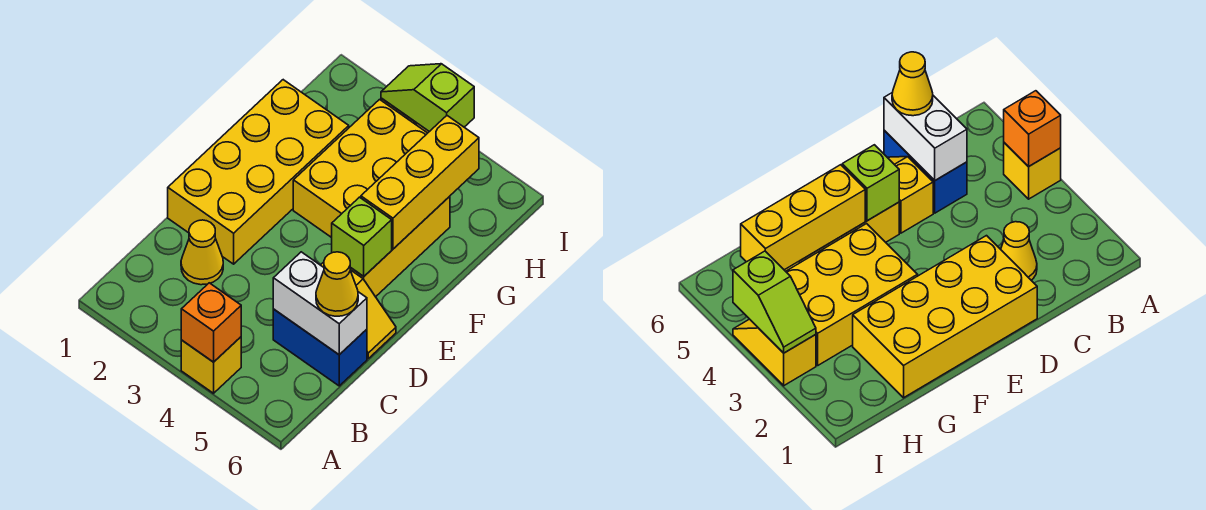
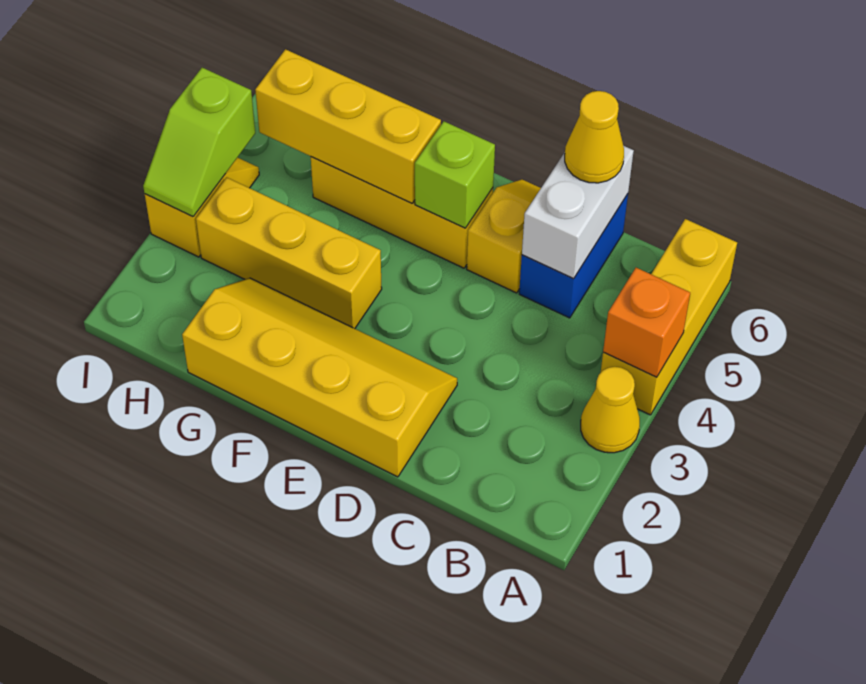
yellow 1x1 brick [181,337,241,393] -> yellow 1x3 brick [601,219,737,415]
yellow 1x1 cone [181,220,223,285] -> yellow 1x1 cone moved to [581,367,640,453]
yellow 2x4 brick [168,80,349,264] -> yellow 2x4 slope [182,278,457,477]
yellow 2x3 brick [293,100,427,238] -> yellow 1x3 brick [196,177,382,329]

